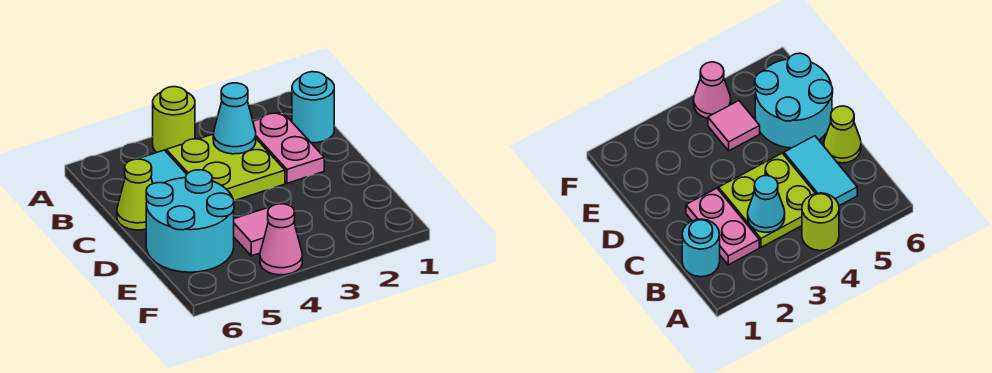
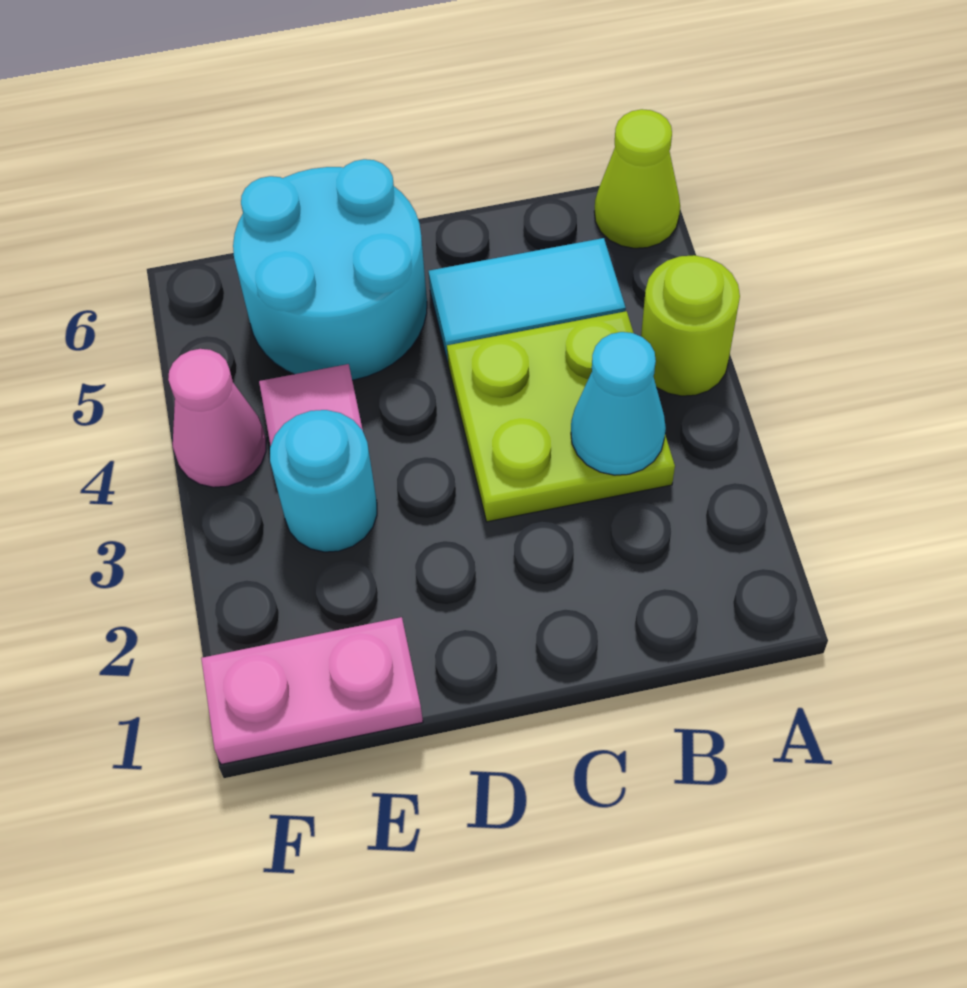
cyan 1x1 round brick [292,72,334,143] -> cyan 1x1 round brick moved to [270,410,377,552]
pink 1x2 plate [253,112,324,183] -> pink 1x2 plate moved to [201,617,423,764]
lime 1x1 cone [117,159,153,230] -> lime 1x1 cone moved to [594,109,680,248]

